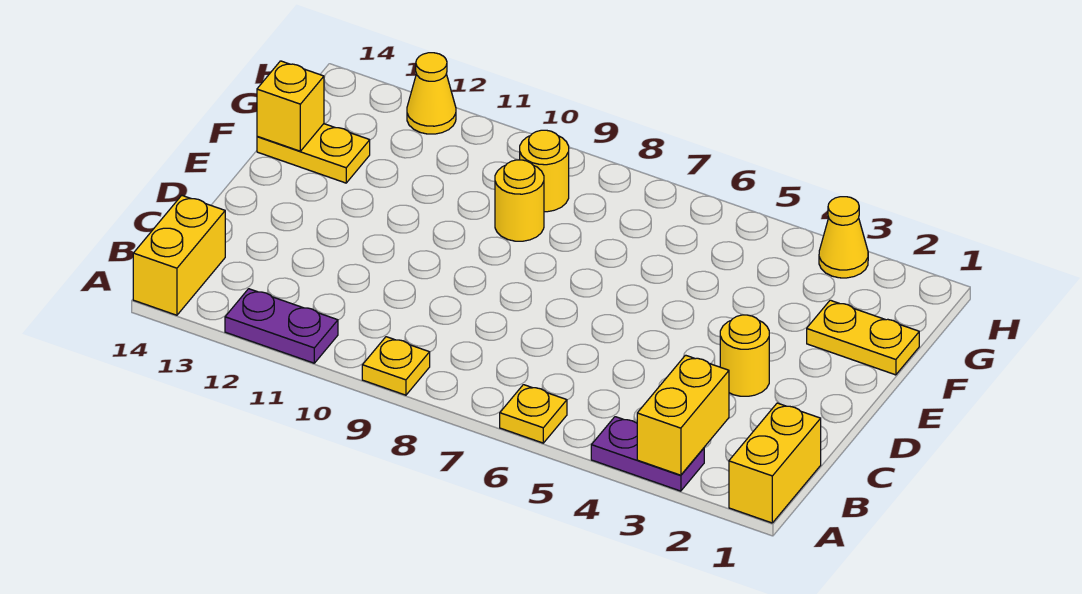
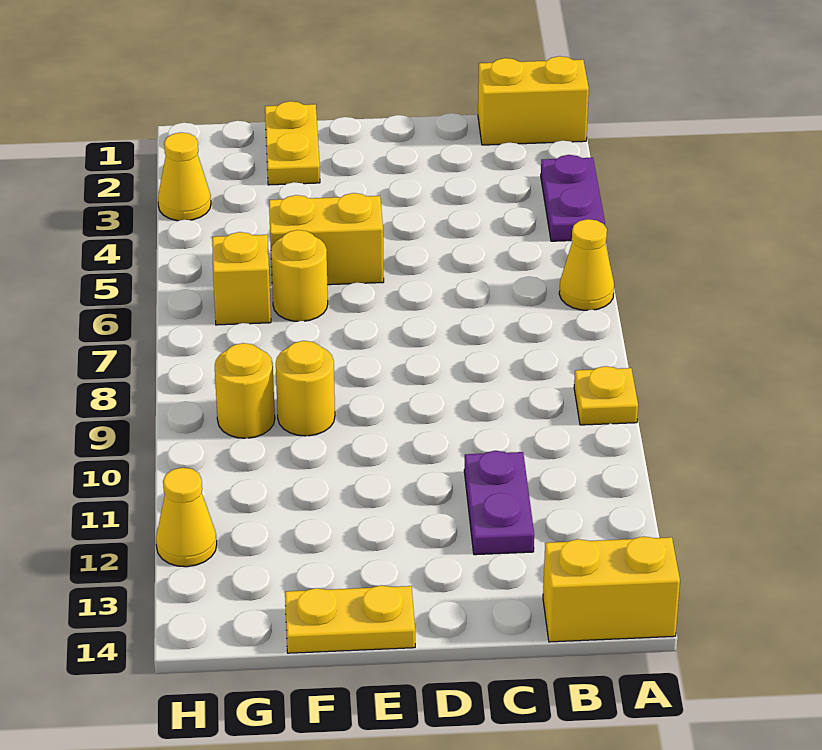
yellow 1x2 brick [637,355,729,475] -> yellow 1x2 brick moved to [269,193,384,285]
yellow 1x1 plate [500,385,567,443] -> yellow 1x1 cone [559,219,614,310]
purple 1x2 plate [225,289,338,363] -> purple 1x2 plate moved to [464,451,534,555]
yellow 1x1 round brick [720,315,769,396] -> yellow 1x1 round brick moved to [271,230,328,321]
yellow 1x2 plate [257,124,370,183] -> yellow 1x2 plate turned to [285,585,415,653]
yellow 1x1 brick [257,61,324,151] -> yellow 1x1 brick moved to [212,232,271,325]

